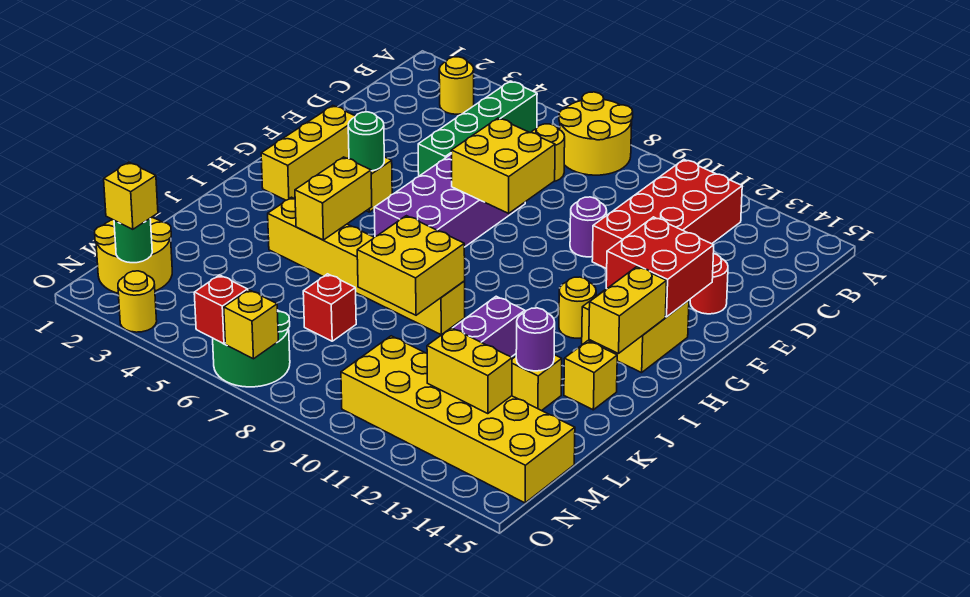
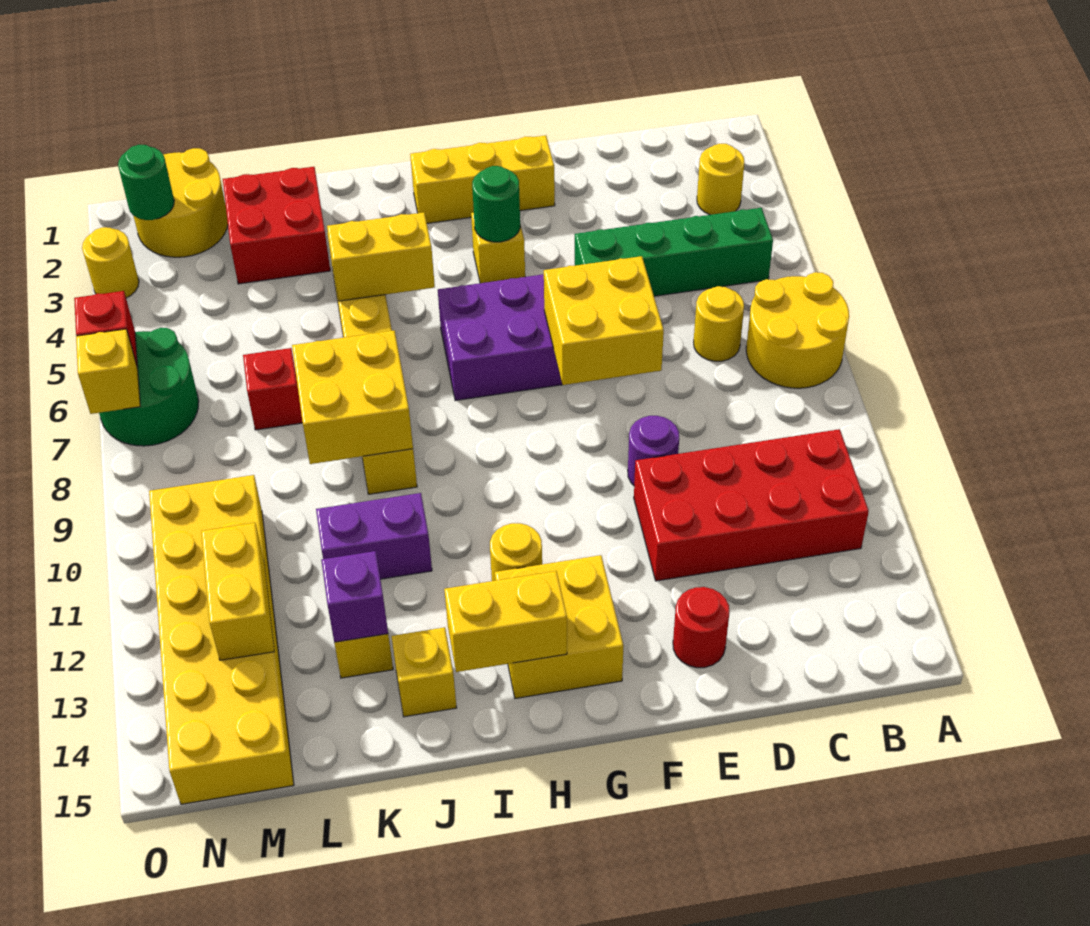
red 2x2 brick [606,217,714,317] -> red 2x2 brick moved to [223,167,330,284]
purple 1x1 round brick [516,308,555,371] -> purple 1x1 brick [321,551,388,642]
yellow 1x1 brick [104,162,158,229] -> none

